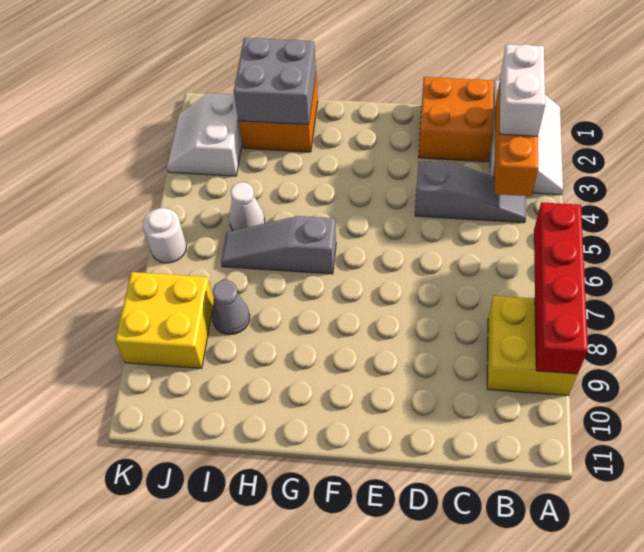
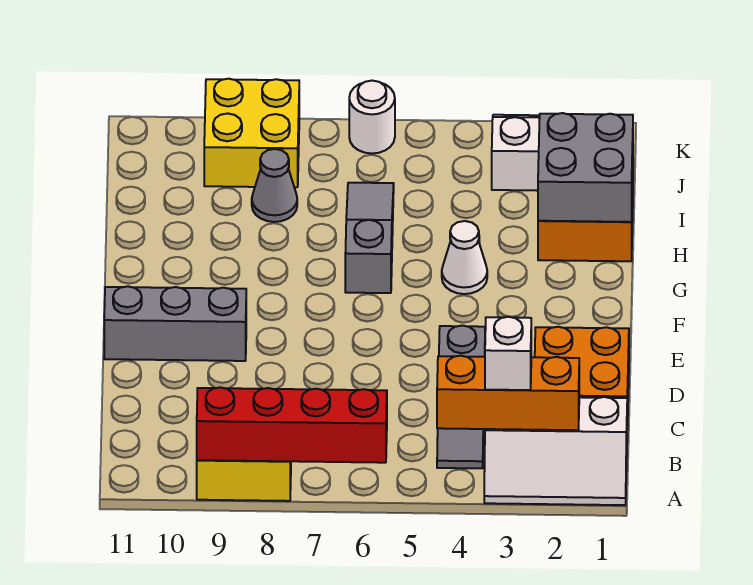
white 1x2 brick [500,44,545,136] -> white 1x1 brick [485,317,531,390]
none -> grey 1x3 brick [104,286,246,361]
white 1x1 cone [229,182,265,231] -> white 1x1 cone moved to [442,221,487,294]

